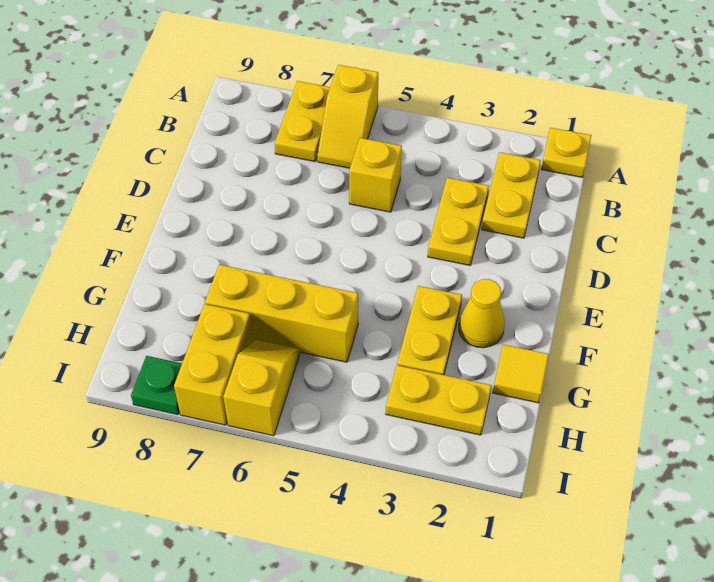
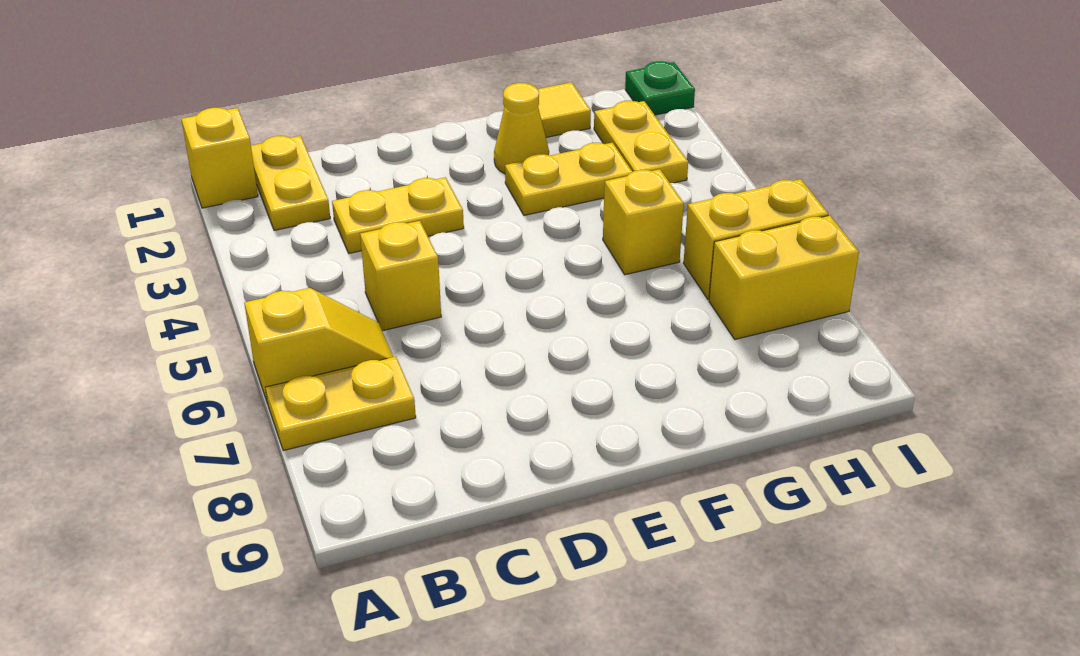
yellow 1x1 plate [541,128,591,178] -> yellow 1x1 brick [182,108,258,208]
yellow 1x2 plate [482,152,541,238] -> yellow 1x2 plate turned to [251,136,330,230]
yellow 1x3 brick [205,265,358,362] -> yellow 1x1 brick [603,169,684,275]
yellow 1x2 slope [223,340,300,436] -> yellow 1x2 brick [684,179,828,299]
green 1x1 plate [131,356,182,415] -> green 1x1 plate moved to [625,61,695,115]

